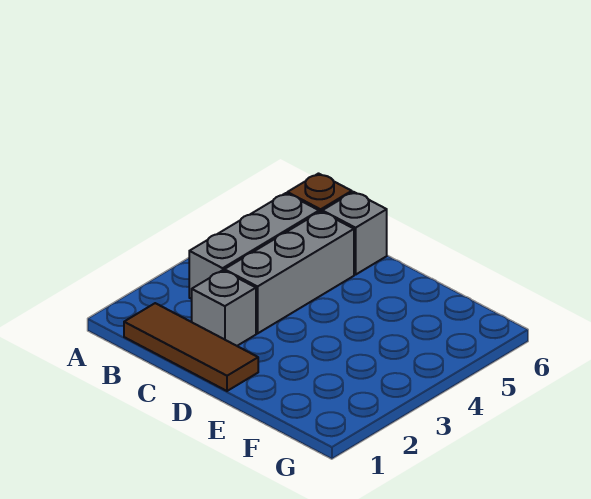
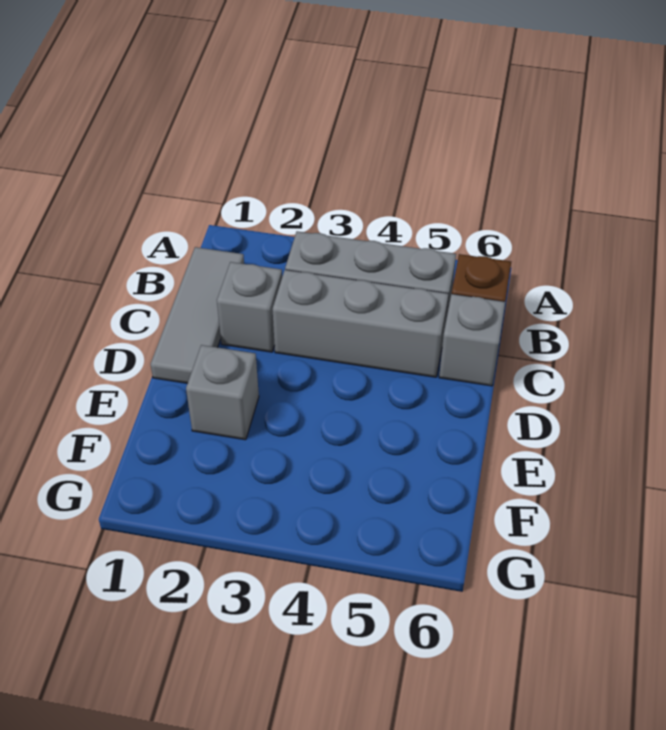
brown 1x3 tile [124,303,258,391] -> grey 1x3 tile [150,247,244,383]
none -> grey 1x1 brick [186,345,259,440]

